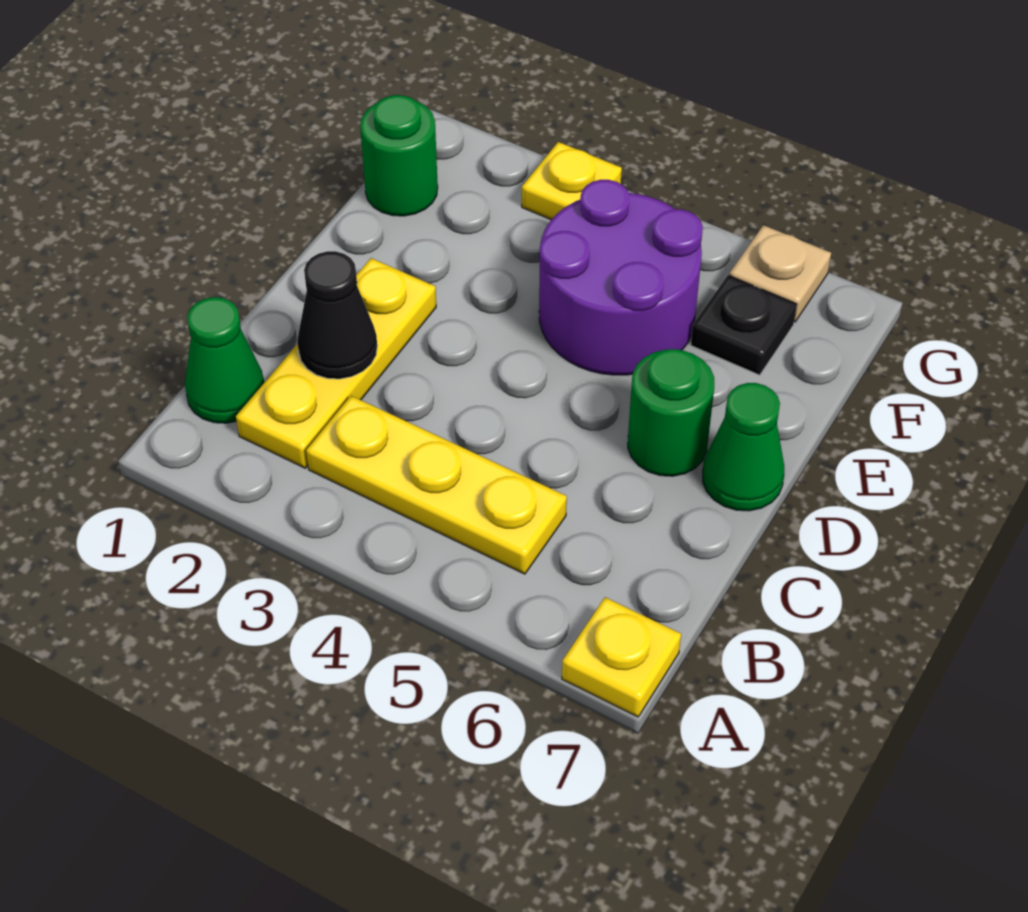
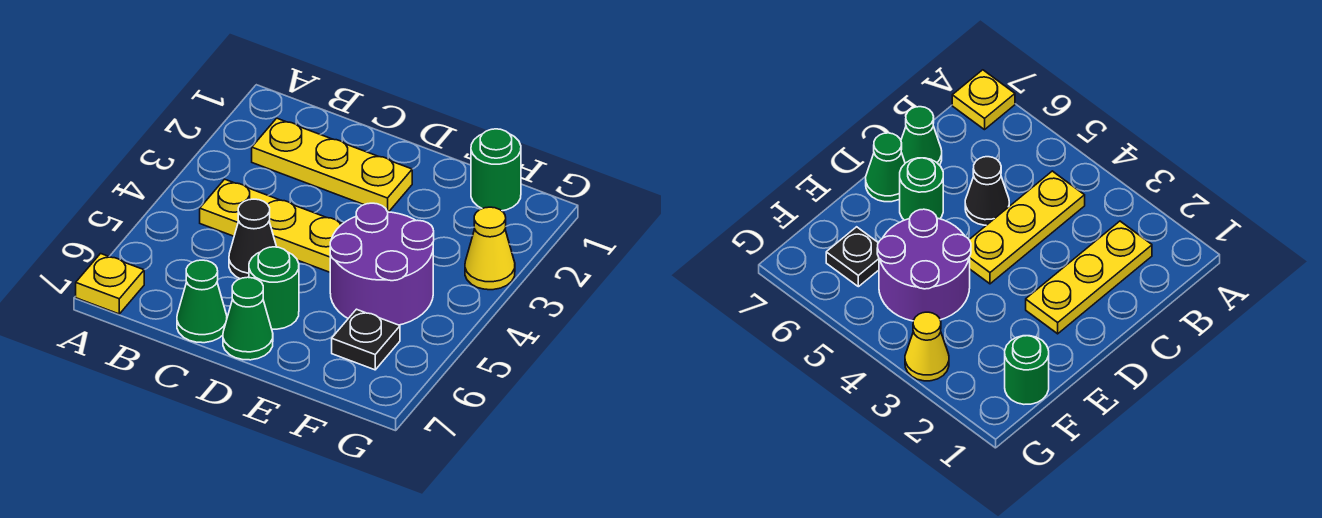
green 1x1 cone [185,297,264,423] -> green 1x1 cone moved to [177,260,227,343]
yellow 1x3 plate [306,396,567,574] -> yellow 1x3 plate turned to [200,179,343,272]
black 1x1 cone [297,251,377,379] -> black 1x1 cone moved to [229,199,276,279]
yellow 1x1 plate [522,142,622,220] -> yellow 1x1 cone [465,207,515,290]
tan 1x1 plate [729,225,831,322] -> none

